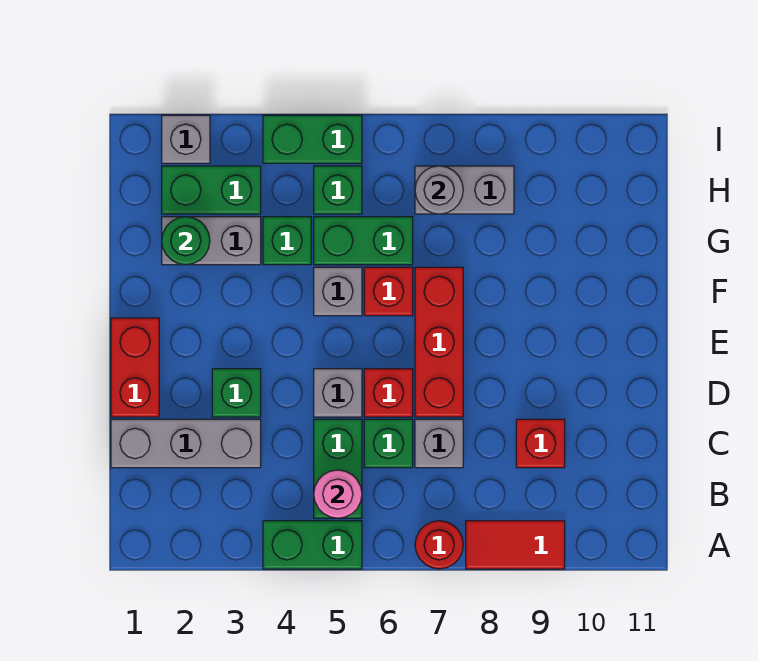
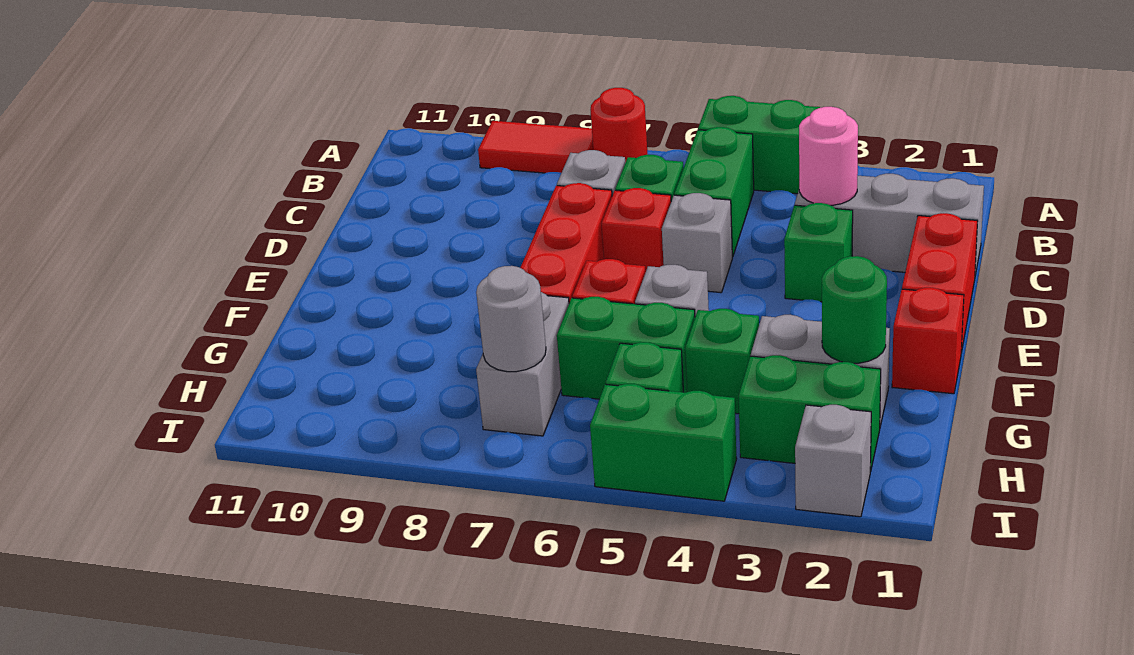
pink 1x1 round brick [314,470,362,518] -> pink 1x1 round brick moved to [799,107,858,205]
red 1x1 brick [516,419,565,468] -> red 1x1 brick moved to [892,288,964,394]
grey 1x2 brick [415,166,514,214] -> grey 1x2 brick turned to [476,292,569,436]

